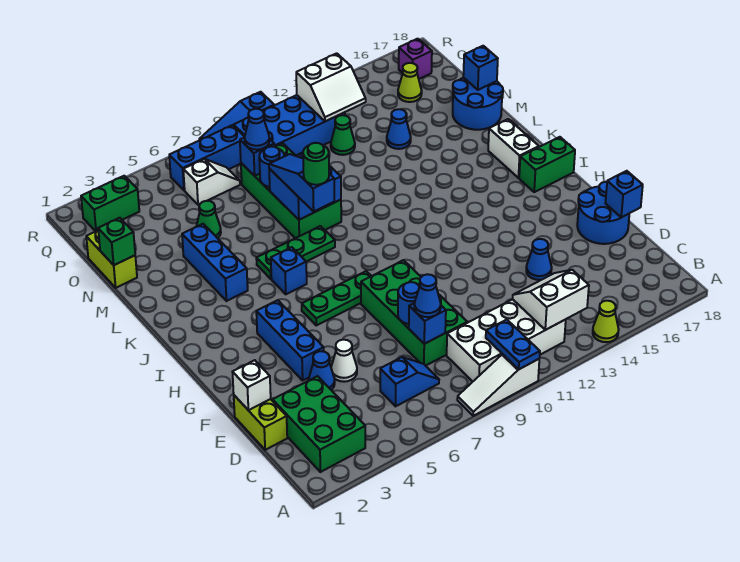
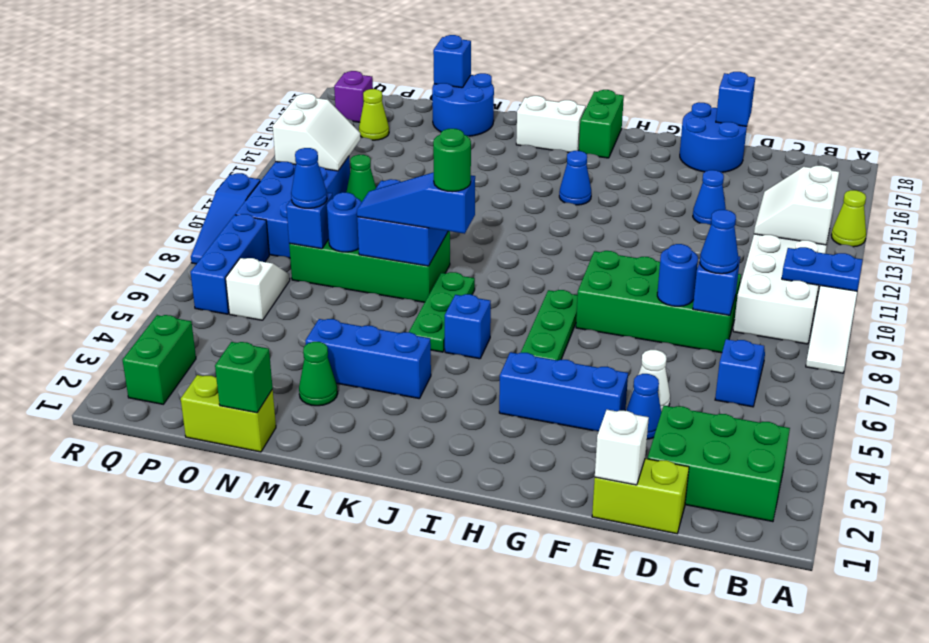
green 1x1 cone [196,201,221,238] -> green 1x1 cone moved to [299,342,338,406]
blue 1x1 cone [387,109,411,149] -> blue 1x1 cone moved to [559,151,591,205]

